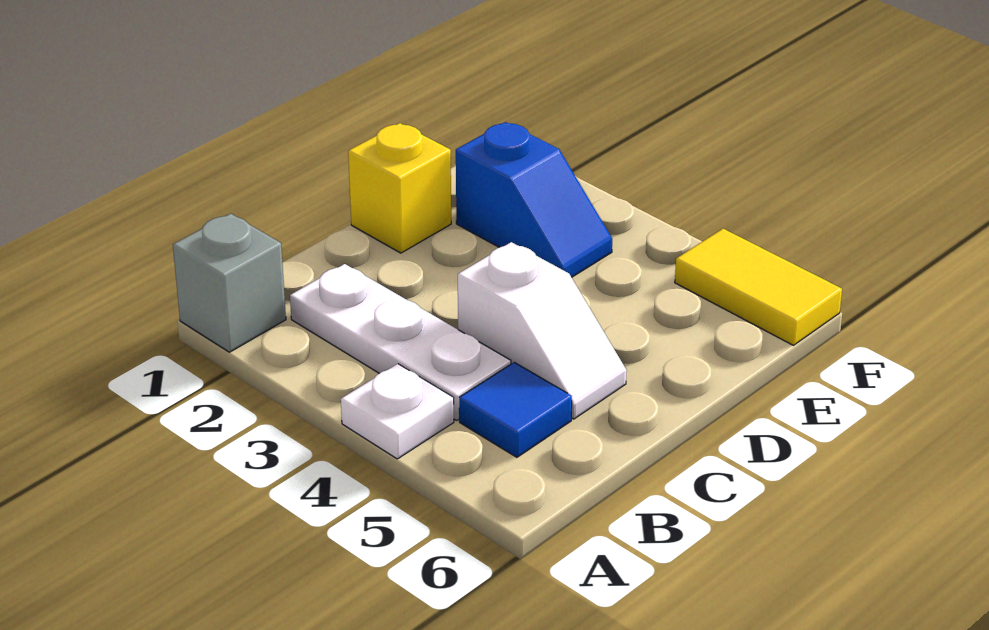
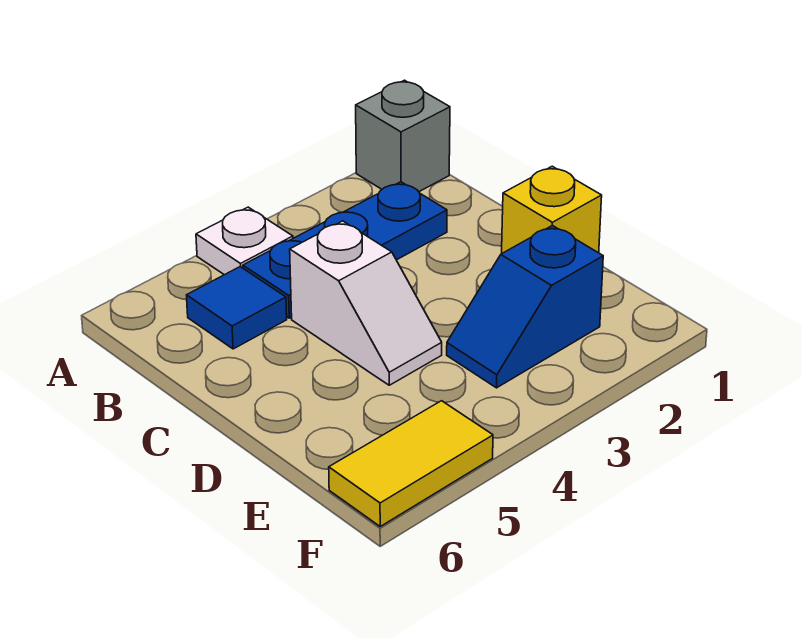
white 1x3 plate [290,264,511,420] -> blue 1x3 plate [243,182,447,318]
white 1x2 slope [458,242,627,419] -> white 1x2 slope turned to [290,221,442,385]

